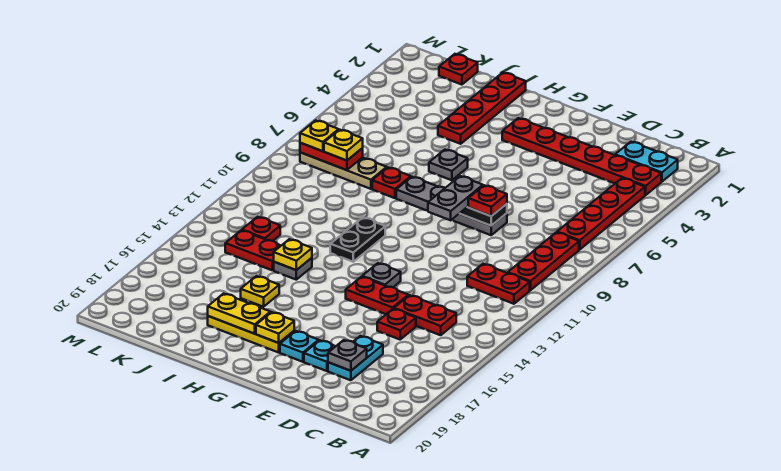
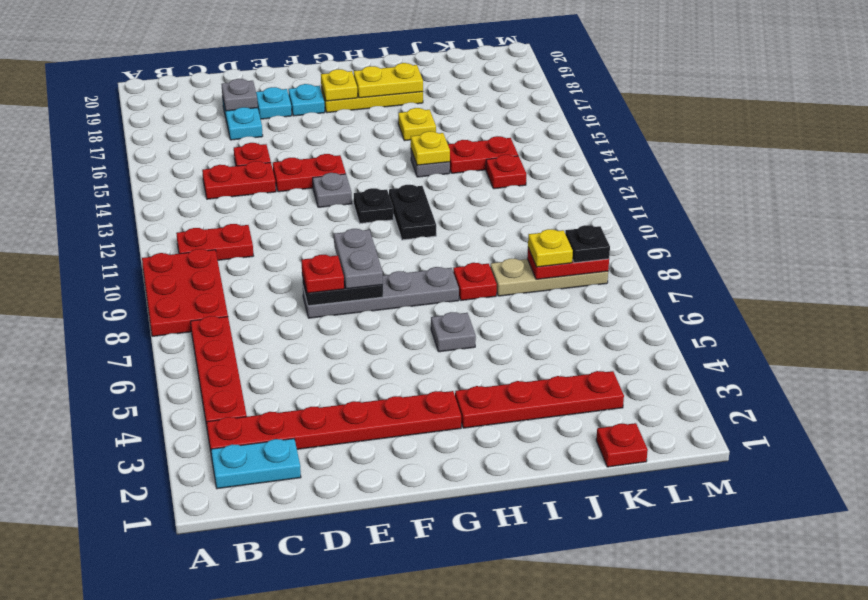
red 1x3 plate [508,232,579,290] -> red 2x3 plate [142,249,228,336]
none -> black 1x1 plate [354,188,394,223]
red 1x4 plate [438,72,526,144] -> red 1x4 plate turned to [455,371,624,428]
yellow 1x1 plate [300,120,339,151] -> black 1x1 plate [565,225,610,263]

